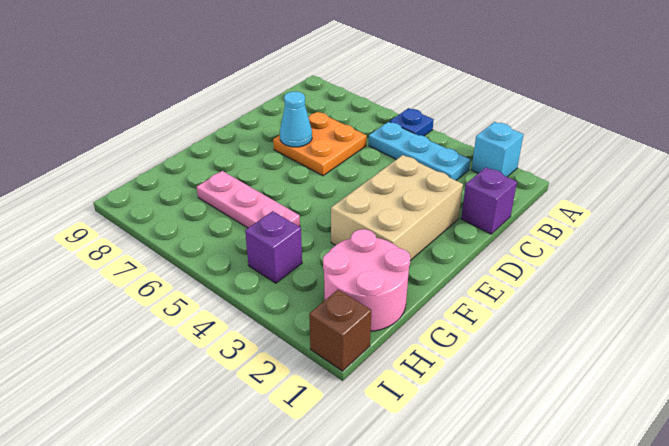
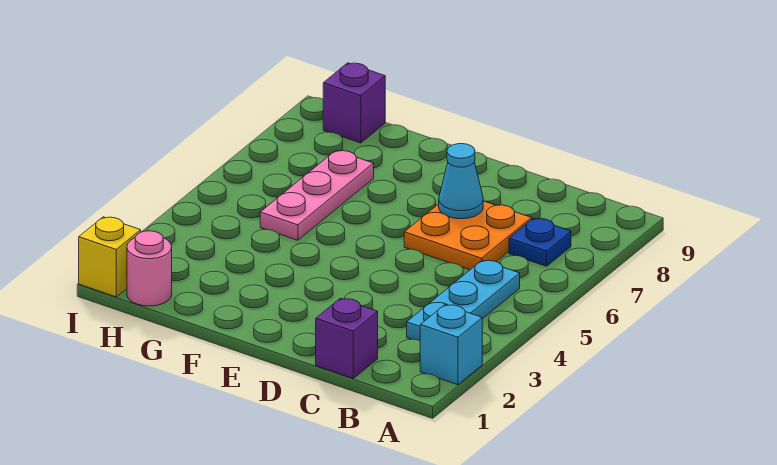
blue 1x1 plate [390,108,434,136] -> blue 1x1 plate moved to [509,218,571,266]
tan 2x3 brick [331,155,463,261] -> none
pink 2x2 round brick [323,229,411,331] -> pink 1x1 round brick [127,231,172,306]
purple 1x1 brick [245,211,302,283] -> purple 1x1 brick moved to [323,63,385,143]
brown 1x1 brick [309,290,371,371] -> yellow 1x1 brick [79,217,141,297]

